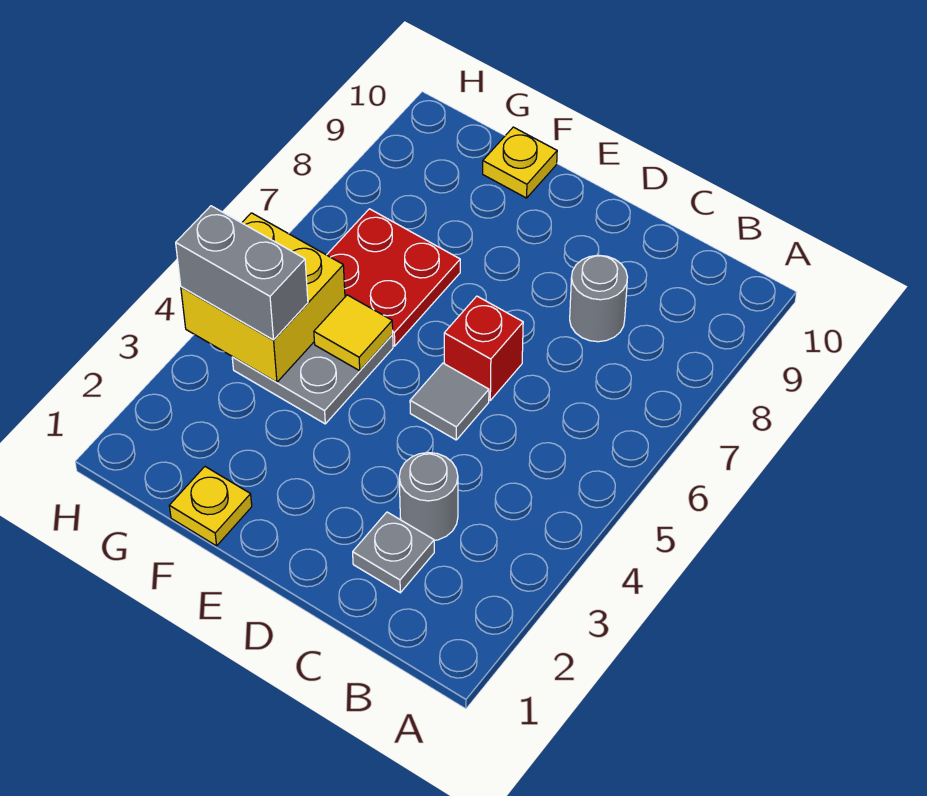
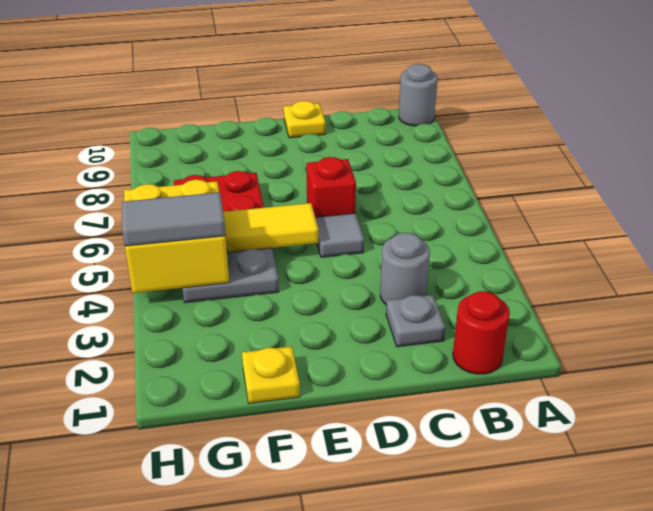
none -> red 1x1 round brick [453,291,510,374]
grey 1x1 round brick [570,255,627,342] -> grey 1x1 round brick moved to [399,64,438,126]
yellow 1x1 tile [314,295,393,371] -> yellow 1x2 tile [223,203,318,252]
yellow 1x1 plate [483,127,557,198] -> yellow 1x1 plate moved to [284,101,326,138]
grey 1x2 brick [176,206,308,340] -> grey 1x2 tile [122,192,226,246]

